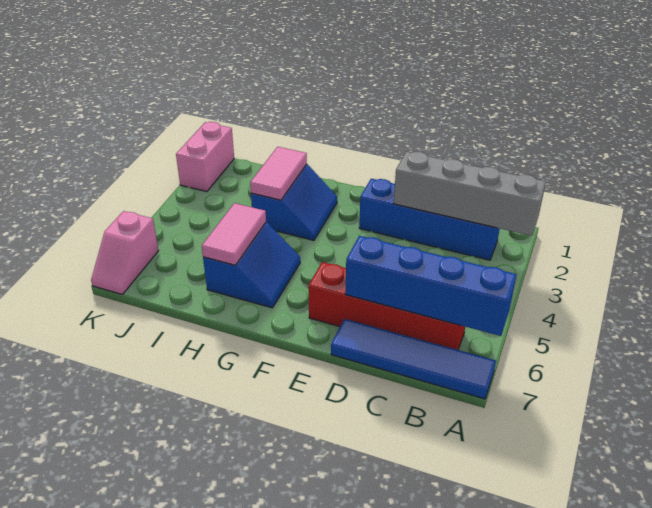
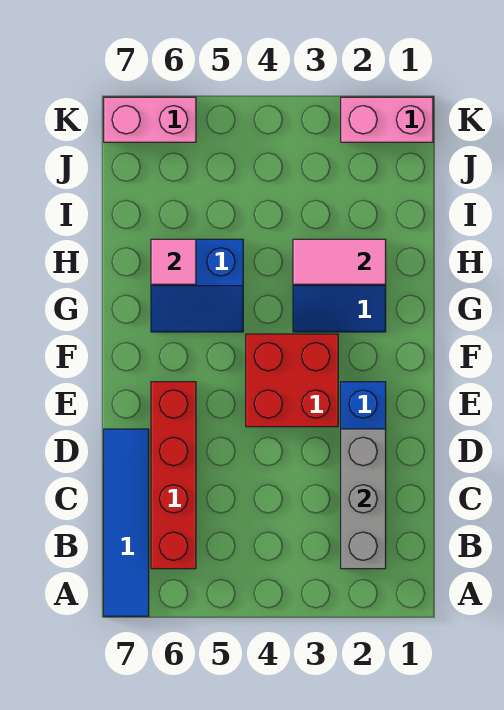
grey 1x4 brick [394,152,546,236] -> grey 1x3 brick [341,429,386,569]
blue 1x4 brick [345,236,517,336] -> none
none -> red 2x2 brick [246,334,338,427]
pink 1x2 tile [202,203,266,265] -> pink 1x1 tile [151,239,196,284]
pink 1x2 slope [91,211,158,294] -> pink 1x2 brick [104,97,196,142]

